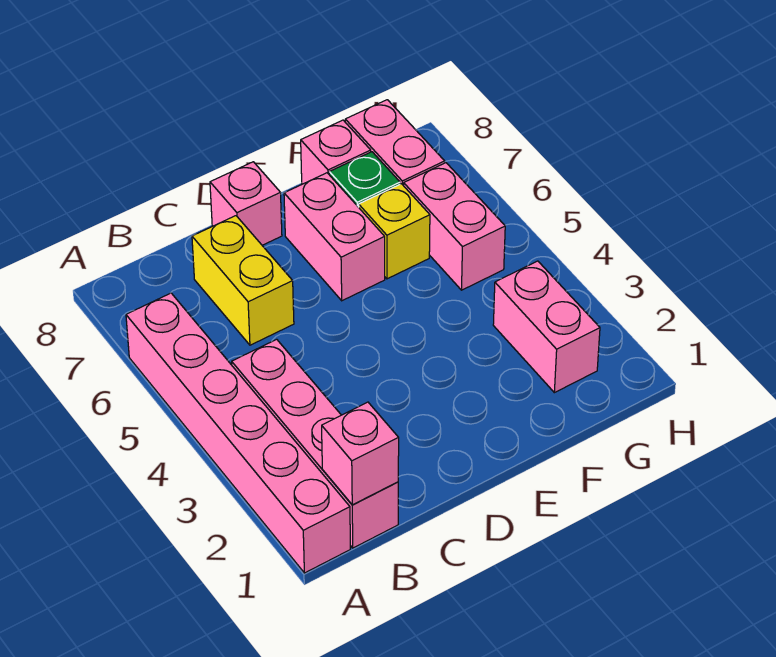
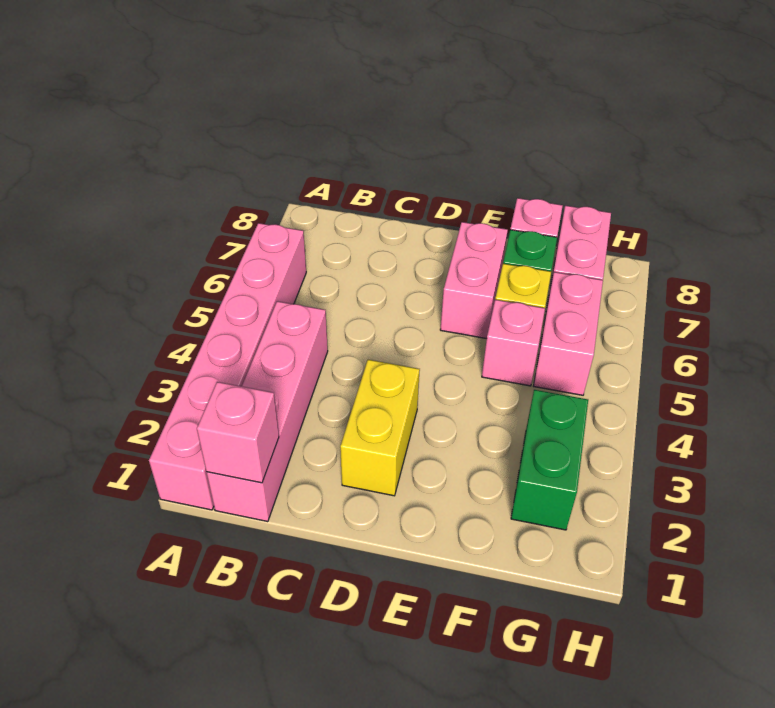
yellow 1x2 brick [192,216,294,345] -> yellow 1x2 brick moved to [340,360,420,496]
pink 1x1 brick [210,162,282,245] -> pink 1x1 brick moved to [482,300,545,386]
pink 1x2 brick [493,261,600,393] -> green 1x2 brick [511,390,588,530]

